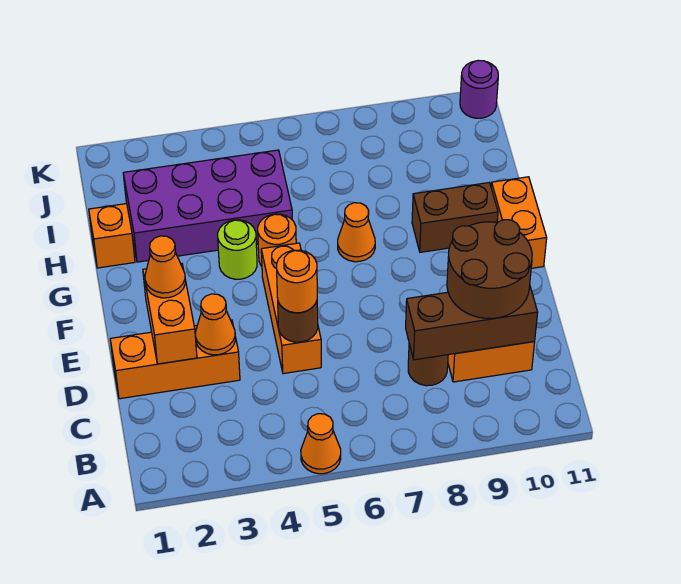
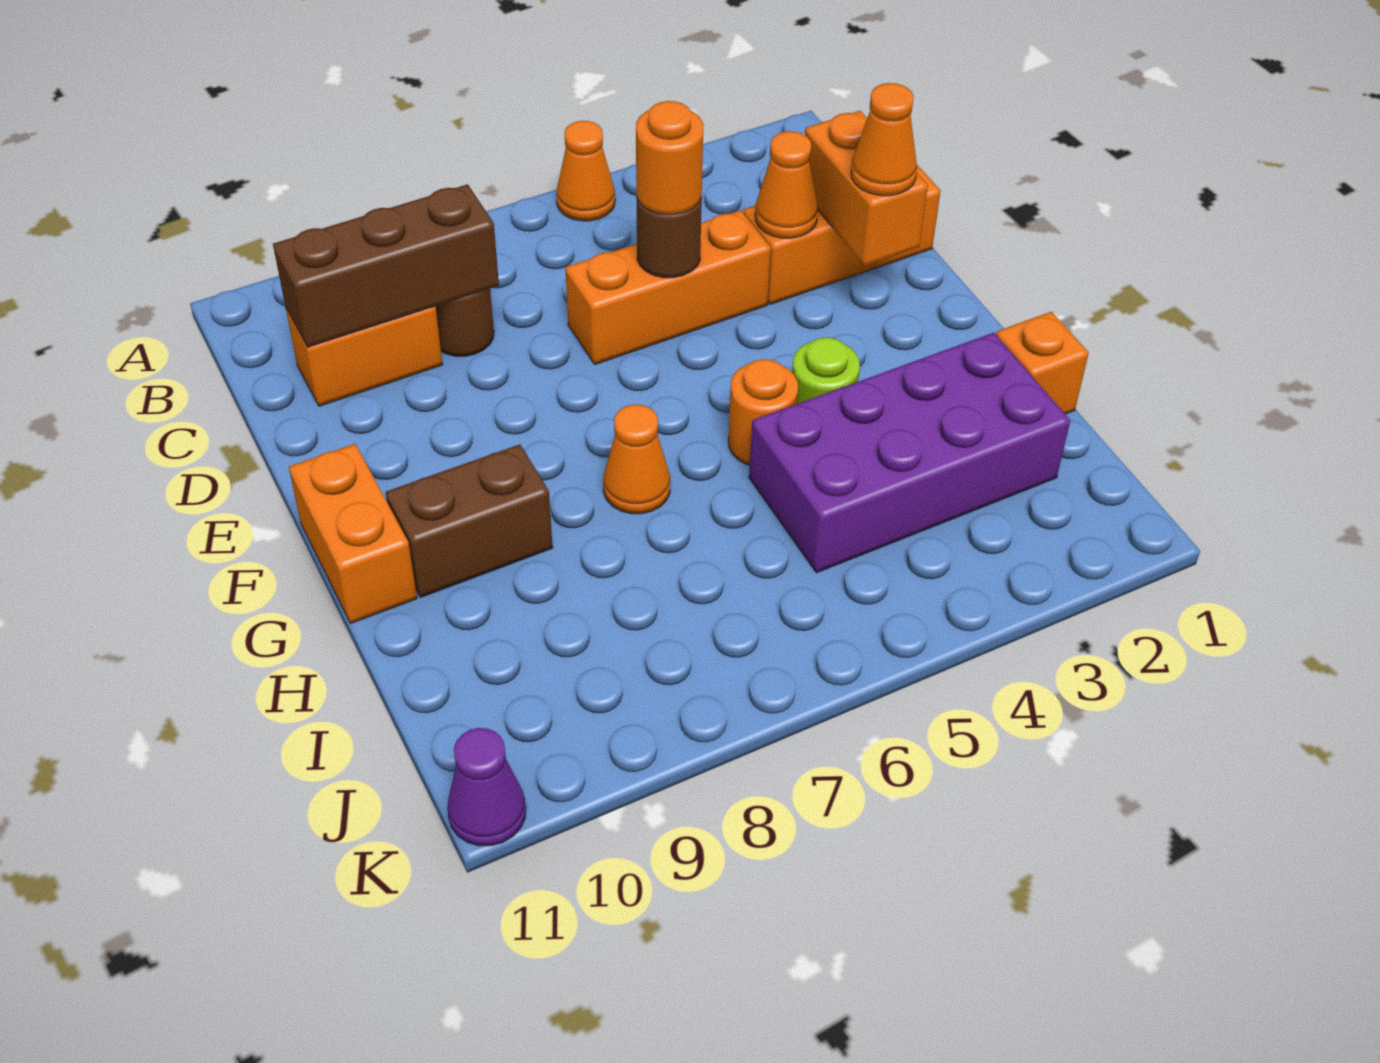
brown 2x2 round brick [447,220,532,319] -> none
orange 1x3 brick [261,243,321,374] -> orange 1x3 brick turned to [565,210,771,364]
purple 1x1 round brick [460,60,498,118] -> purple 1x1 cone [447,728,526,846]

